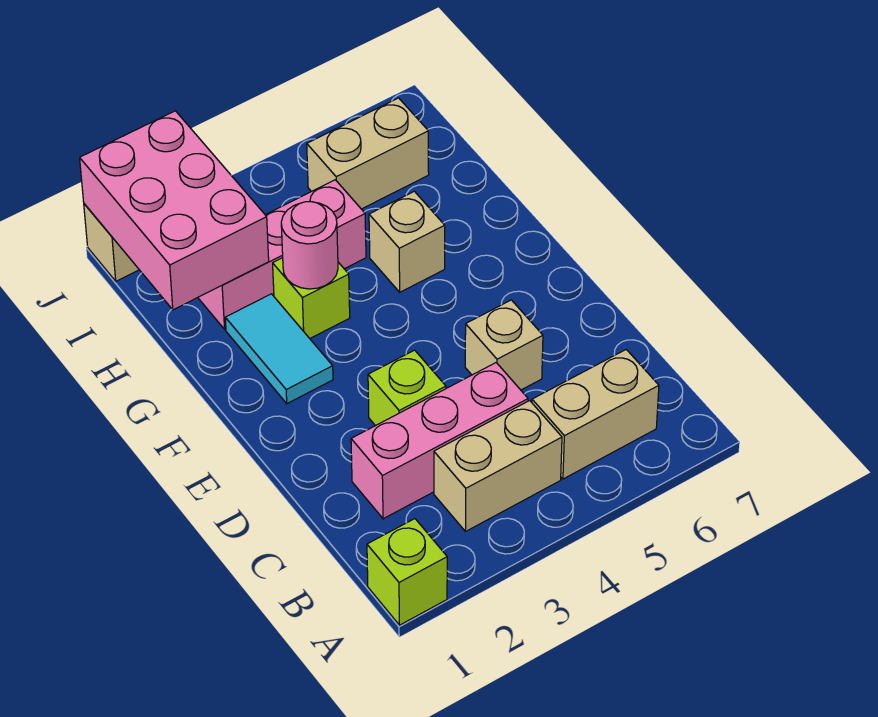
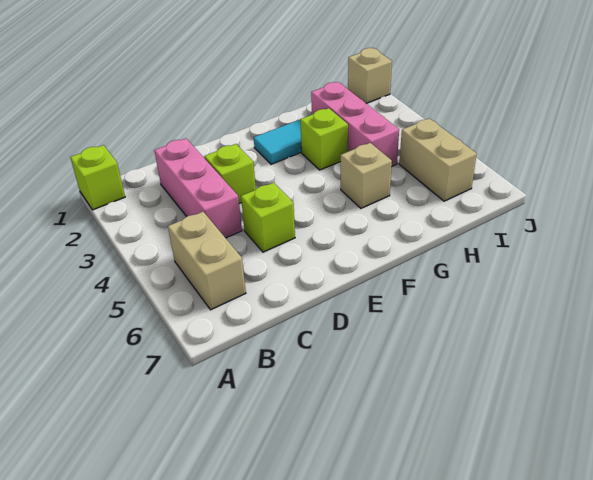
tan 1x2 brick [434,401,562,532] -> none
tan 1x1 brick [465,300,543,390] -> lime 1x1 brick [241,182,295,252]
pink 1x1 round brick [281,202,338,289] -> none
pink 2x3 brick [80,111,269,310] -> none

